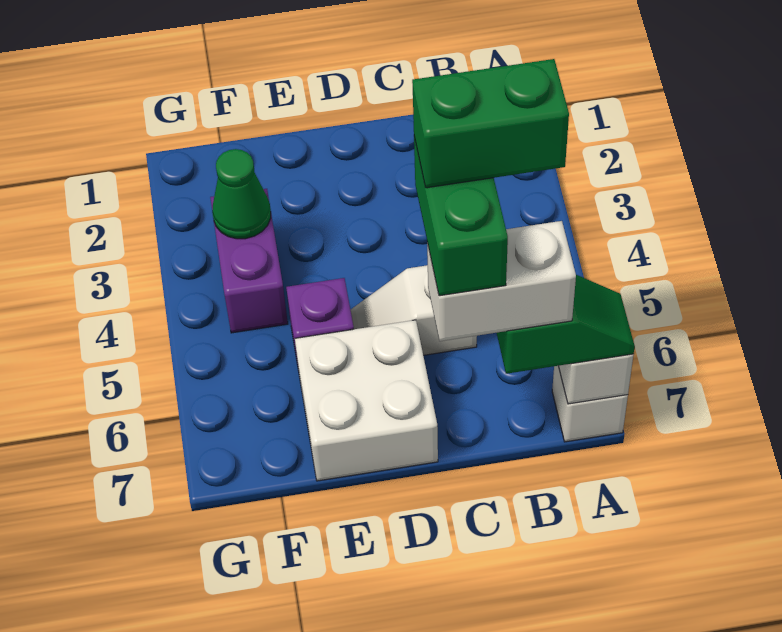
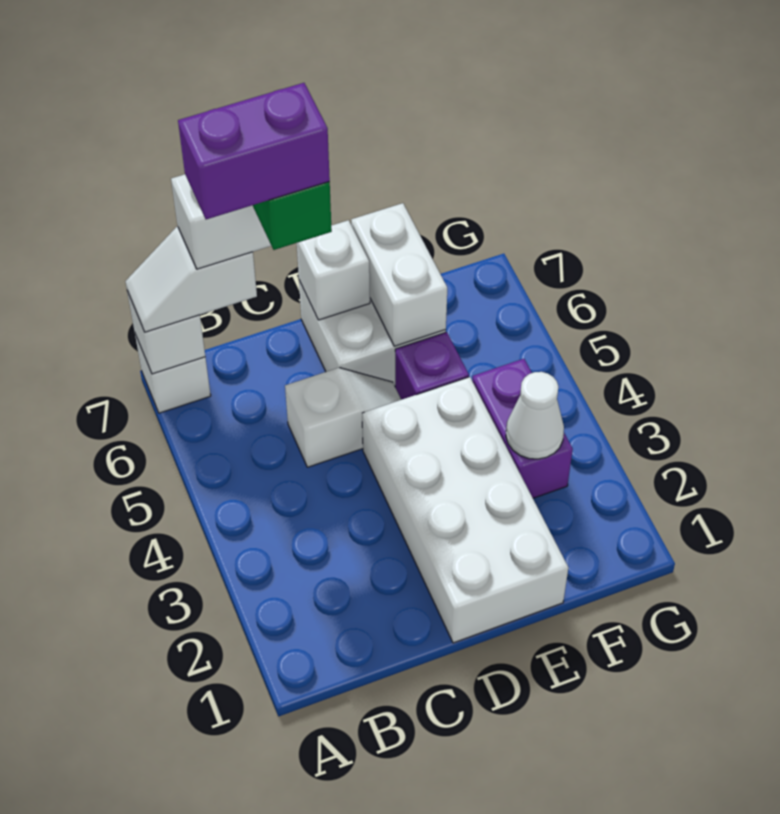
green 1x2 slope [497,275,635,374] -> white 1x2 slope [125,227,257,332]
green 1x2 brick [412,59,569,188] -> purple 1x2 brick [178,83,330,219]
none -> white 2x4 brick [362,377,568,643]
none -> white 1x1 brick [297,220,370,320]
none -> white 1x2 brick [351,203,447,346]
green 1x1 cone [212,149,271,239] -> white 1x1 cone [506,372,564,459]

